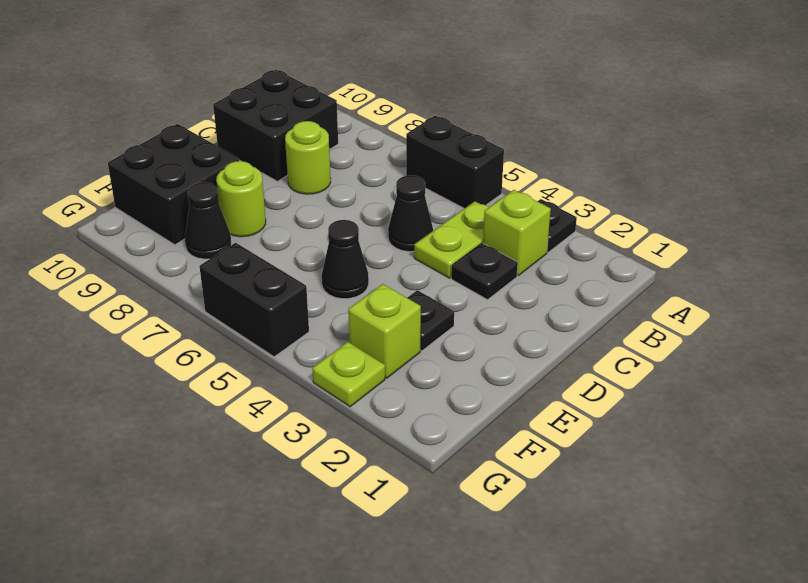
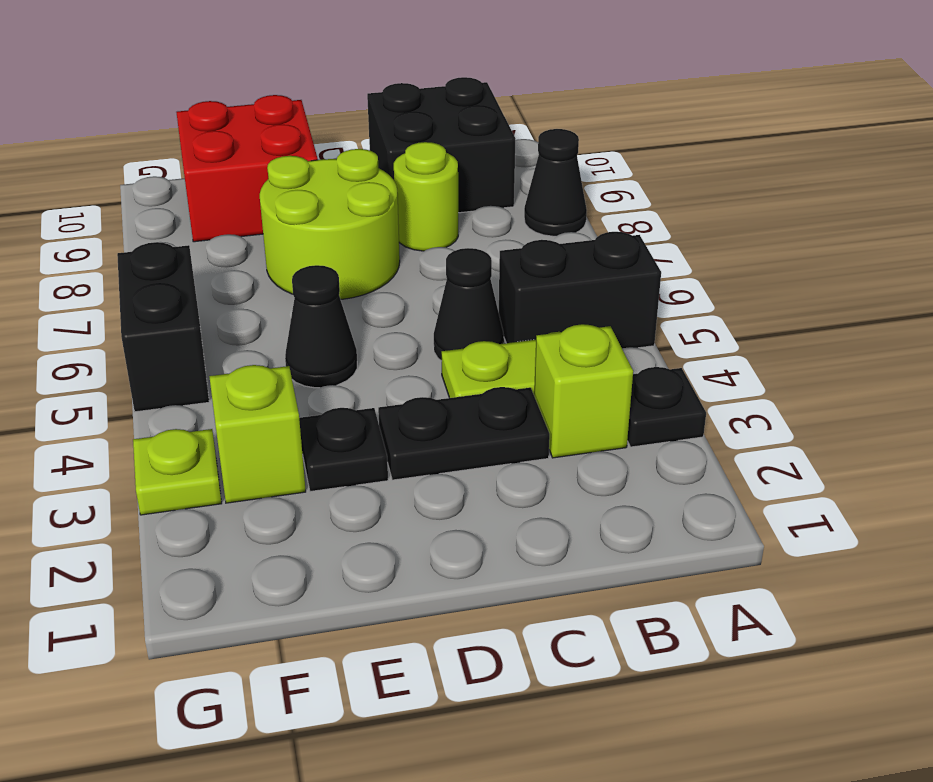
black 1x2 brick [406,116,504,209] -> black 1x2 brick turned to [499,232,661,348]
black 1x1 plate [451,243,518,300] -> black 1x2 plate [378,387,550,480]
lime 1x1 round brick [216,161,266,237] -> lime 2x2 round brick [260,149,400,299]
black 2x2 brick [108,124,239,245] -> red 2x2 brick [176,95,318,242]
black 1x1 cone [185,182,231,259] -> black 1x1 cone moved to [524,129,587,236]

